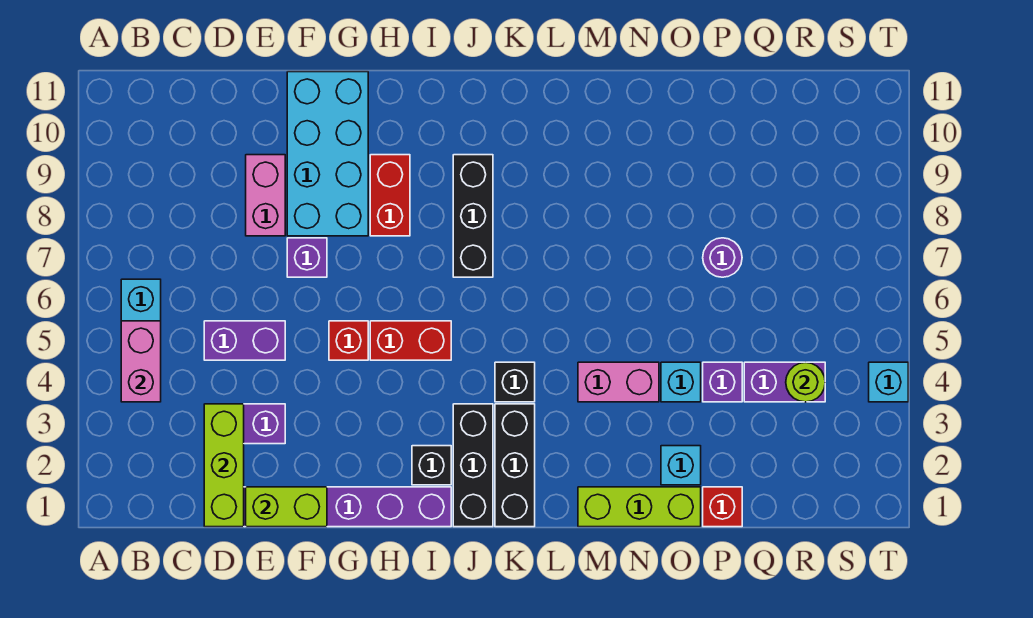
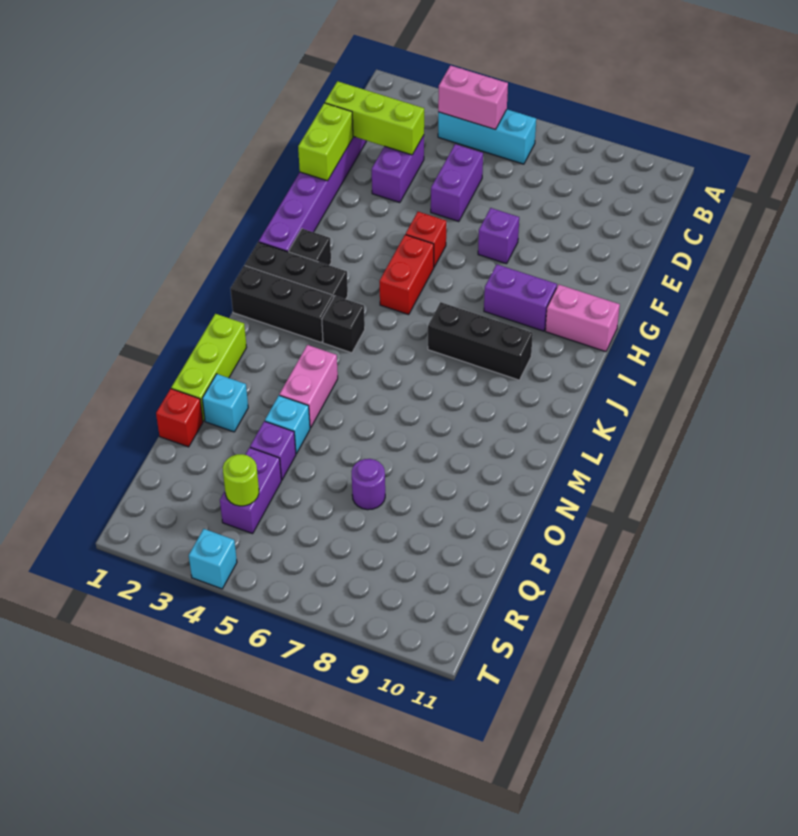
pink 1x2 brick [246,155,285,236] -> pink 1x2 brick moved to [545,285,620,352]
cyan 2x4 brick [287,72,368,236] -> none
red 1x2 brick [370,155,410,236] -> purple 1x2 brick [484,265,557,331]

